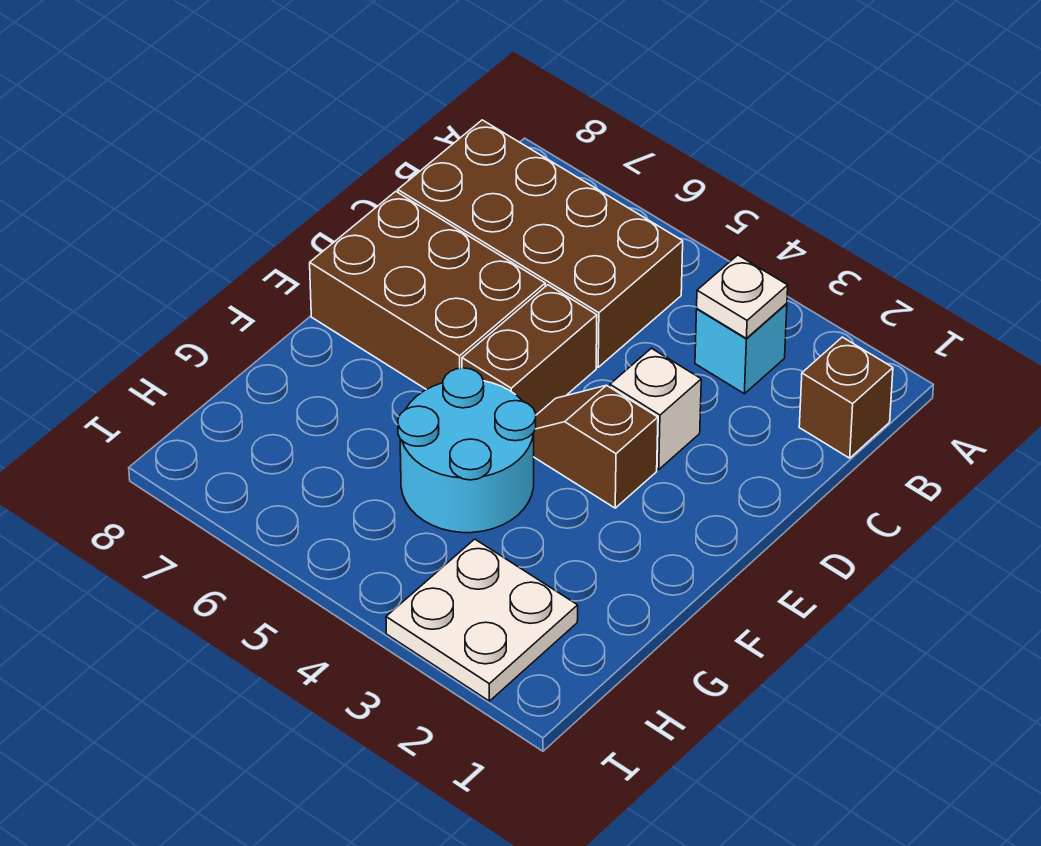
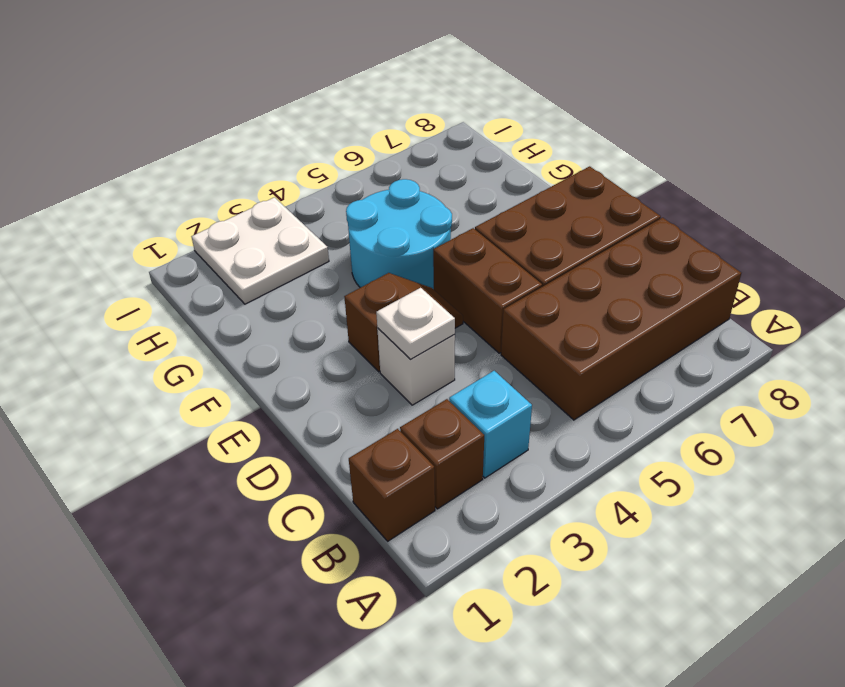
none -> brown 1x1 brick [400,399,484,509]
white 1x1 plate [697,255,788,338] -> white 1x1 plate moved to [376,288,455,359]

